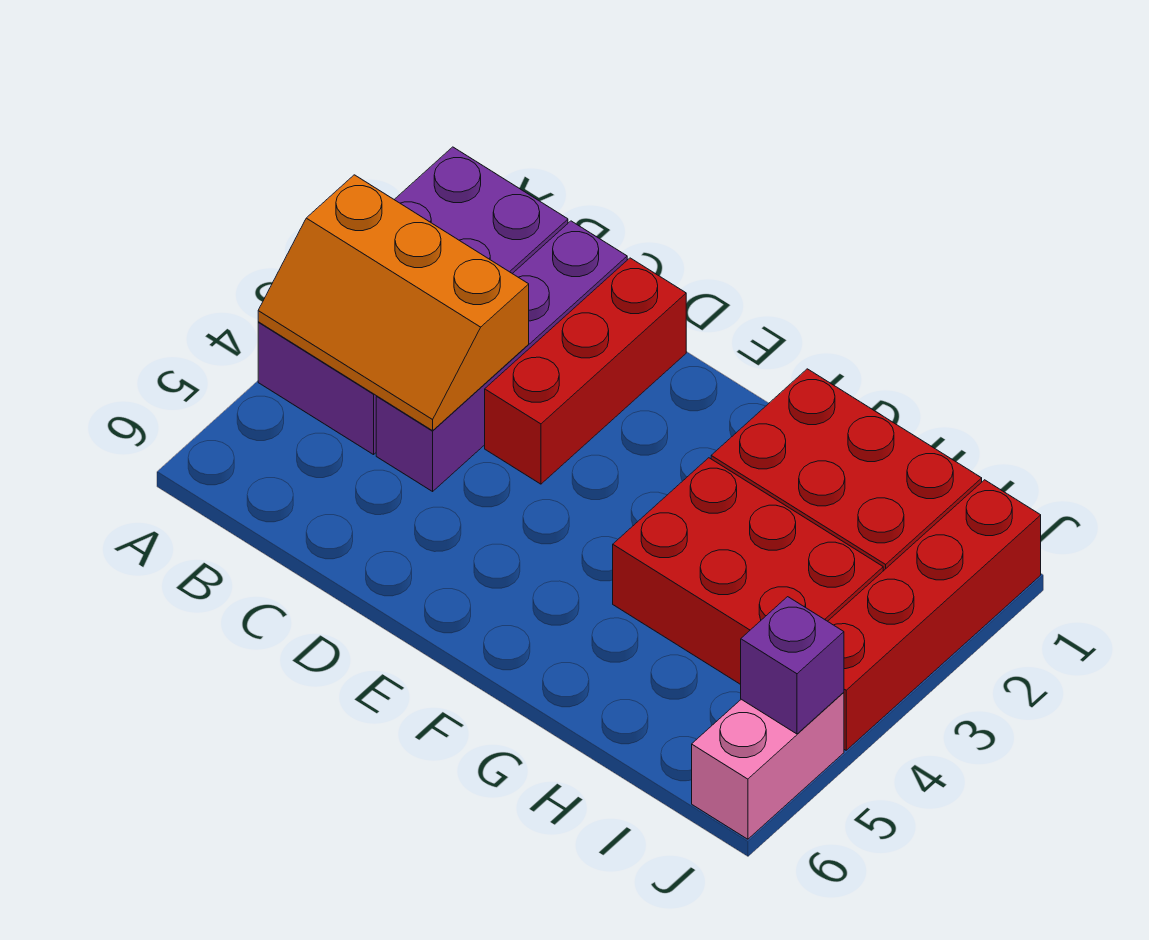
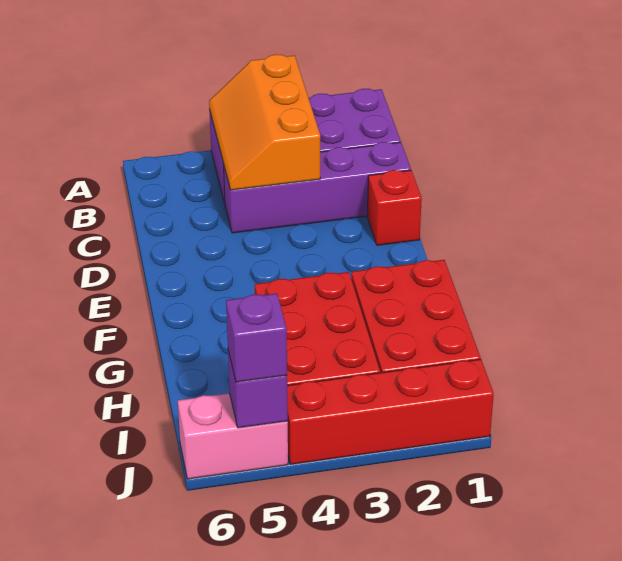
red 1x3 brick [485,258,686,484] -> red 1x1 brick [367,170,422,245]
none -> purple 1x1 brick [226,293,287,382]

